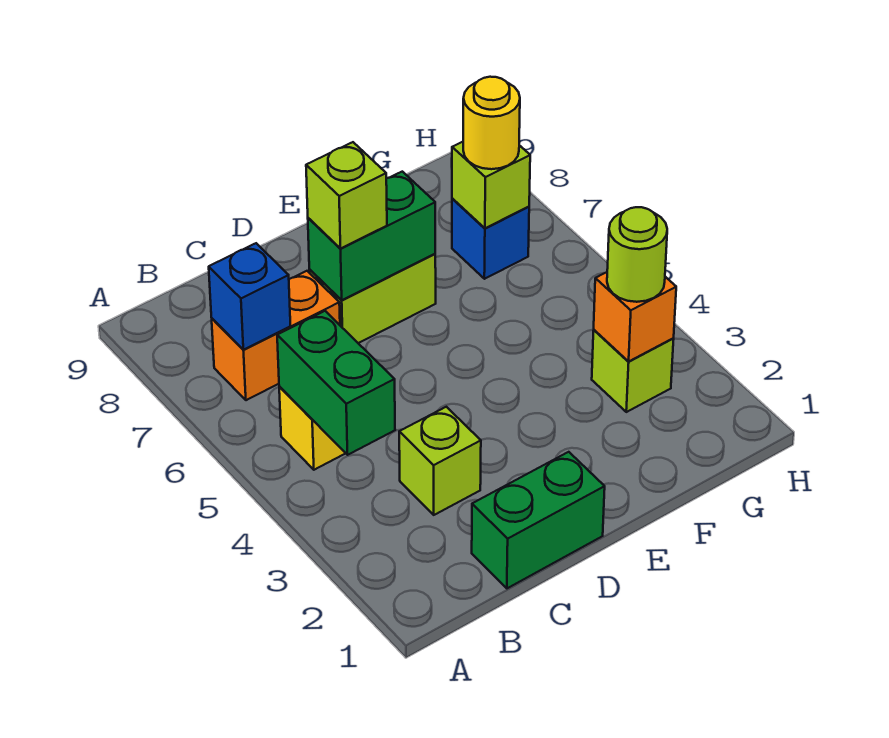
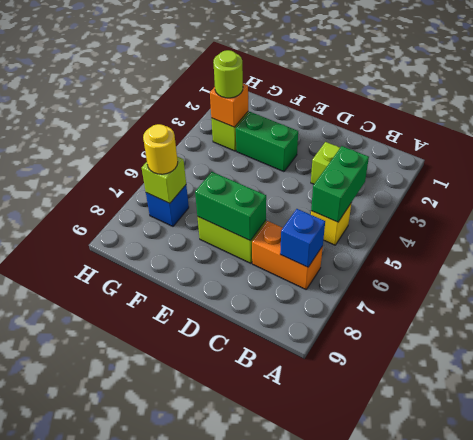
green 1x2 brick [472,452,605,588] -> green 1x2 brick moved to [236,112,298,172]
lime 1x1 brick [306,142,387,249] -> none

